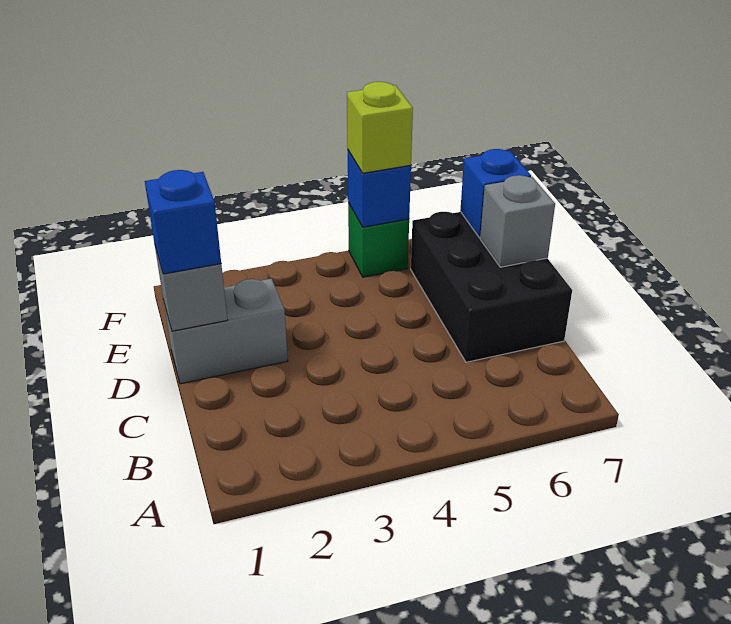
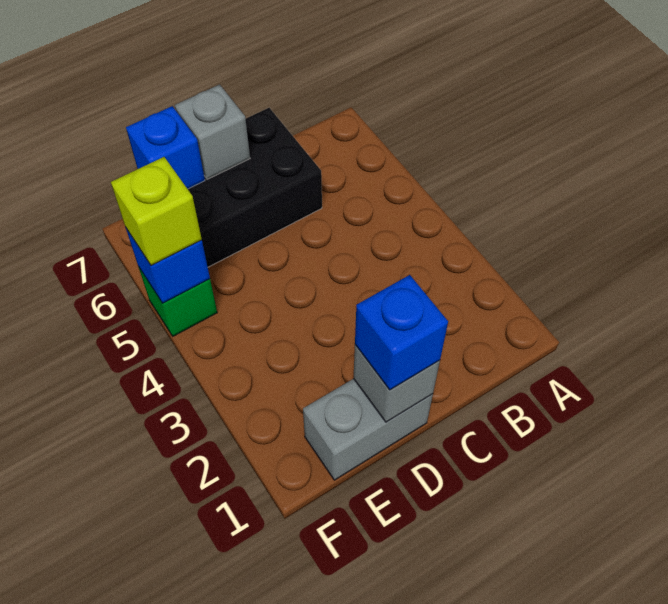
grey 1x2 brick [163,279,288,384] -> grey 1x2 brick turned to [303,379,433,480]

